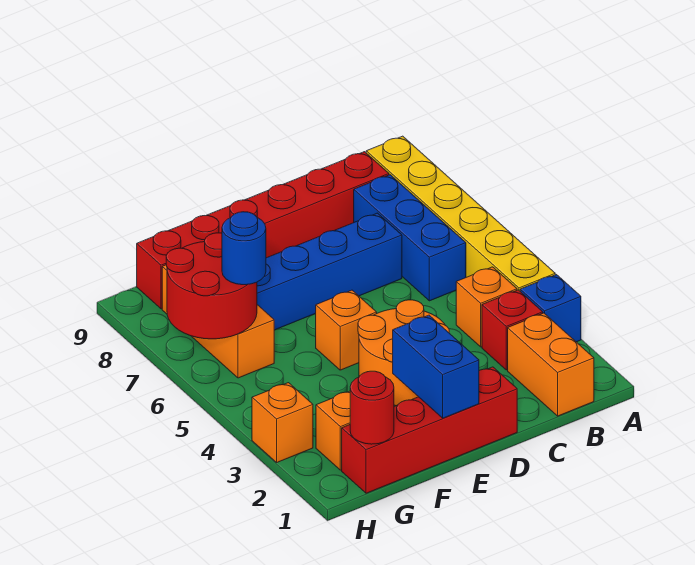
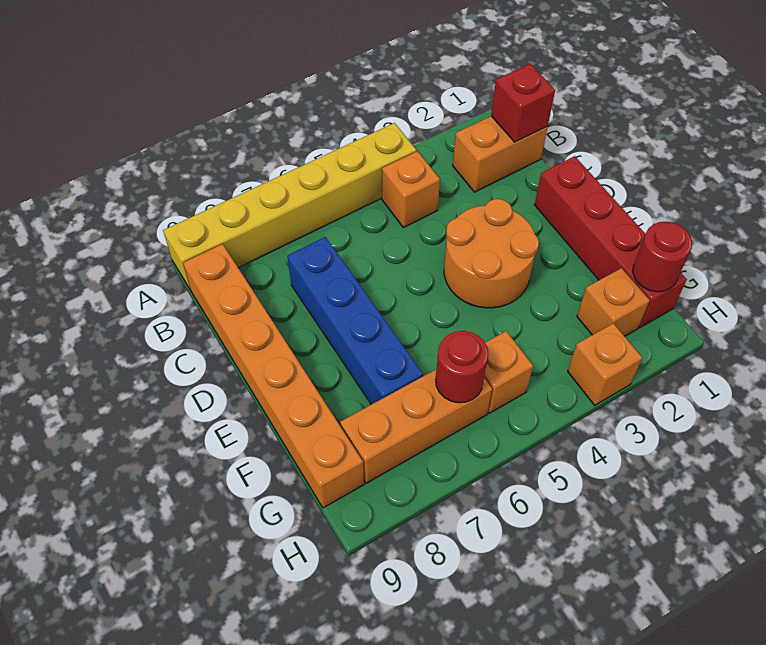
blue 1x1 brick [520,275,581,342] -> none
red 1x1 brick [482,290,543,370] -> red 1x1 brick moved to [491,64,555,142]
blue 1x3 brick [354,175,466,301] -> none
red 1x6 brick [137,152,389,309] -> orange 1x6 brick [183,244,364,508]
blue 1x2 brick [393,315,479,418] -> none
orange 1x1 brick [316,290,377,370] -> orange 1x1 brick moved to [484,331,533,413]
red 2x2 round brick [166,233,257,339] -> red 1x1 round brick [436,331,488,403]
blue 1x1 round brick [222,212,266,285] -> none

